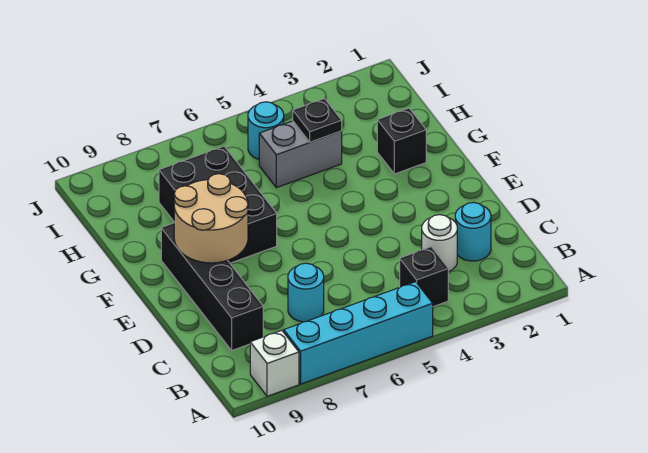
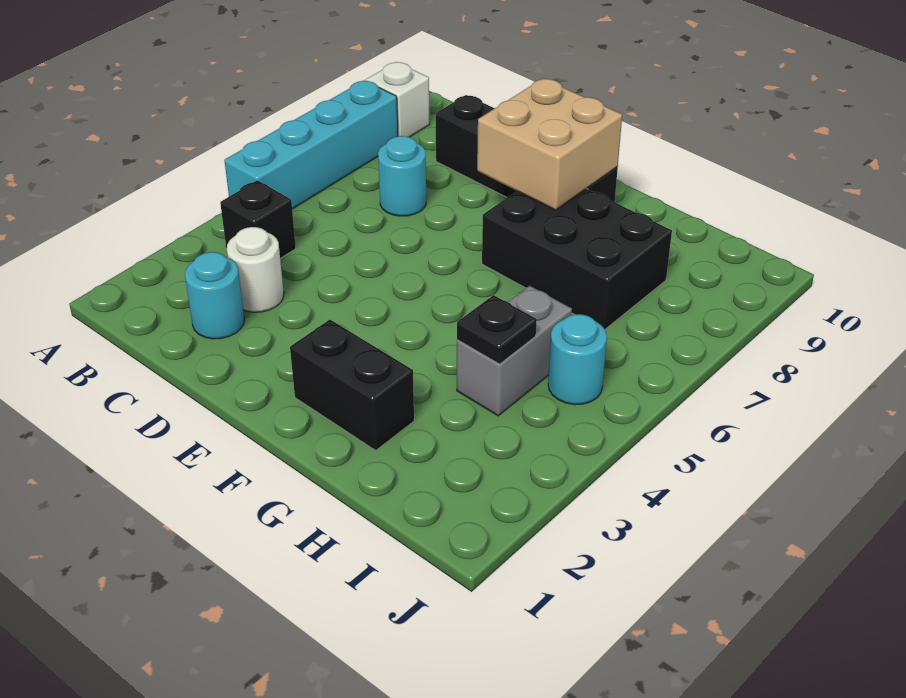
tan 2x2 round brick [174,174,248,263] -> tan 2x2 brick [477,78,622,210]
black 1x1 brick [377,108,426,174] -> black 1x2 brick [290,320,414,450]

